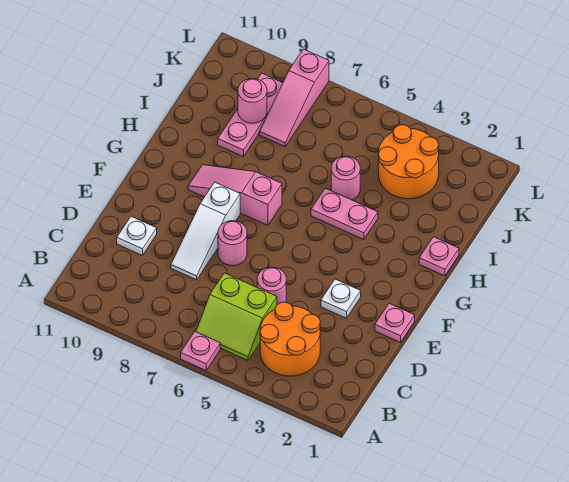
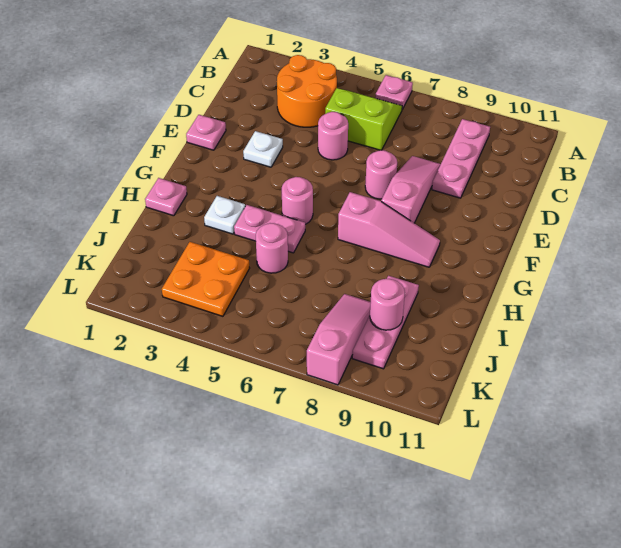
none -> pink 1x3 plate [432,119,490,198]
white 1x3 slope [171,182,240,280] -> pink 1x3 slope [381,156,441,223]
white 1x1 plate [117,216,157,256] -> white 1x1 plate moved to [204,196,245,234]
none -> pink 1x1 round brick [282,177,313,224]
orange 2x2 round brick [378,125,439,199] -> orange 2x2 plate [162,242,250,316]

